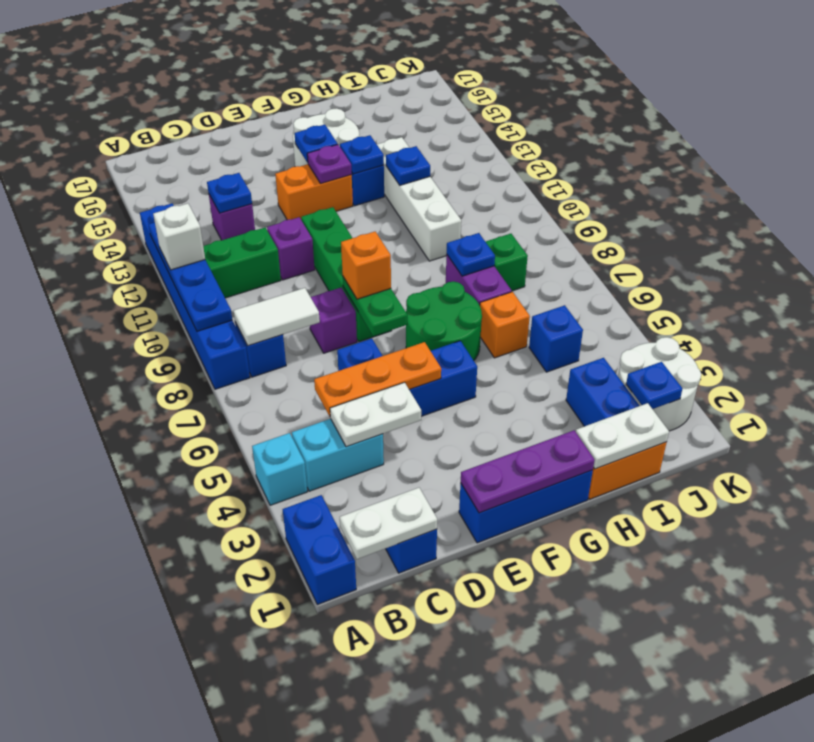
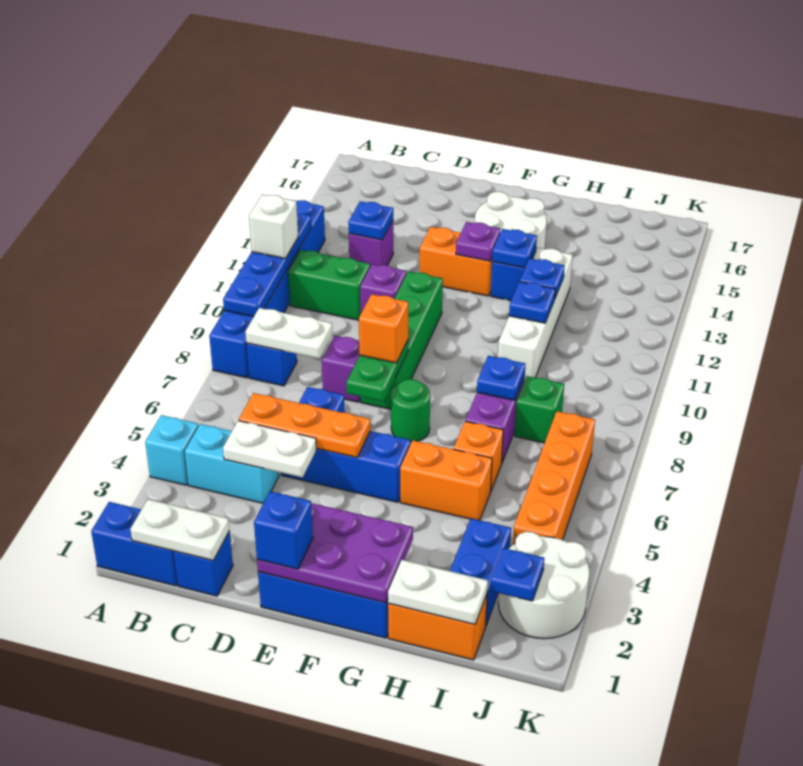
blue 1x2 brick [283,495,356,605] -> blue 1x2 brick turned to [91,502,178,586]
white 1x2 tile [234,288,320,346] -> white 1x2 plate [245,308,332,359]
purple 1x3 plate [461,430,595,513] -> purple 2x3 plate [257,503,413,603]
green 2x2 round brick [406,282,482,360] -> green 1x1 round brick [391,379,430,442]
blue 1x1 plate [295,125,338,163] -> blue 1x1 plate moved to [509,282,555,323]
none -> orange 1x2 brick [400,441,492,520]
blue 1x1 brick [529,305,583,372] -> blue 1x1 brick moved to [254,491,313,569]
none -> orange 1x4 brick [513,411,595,545]

